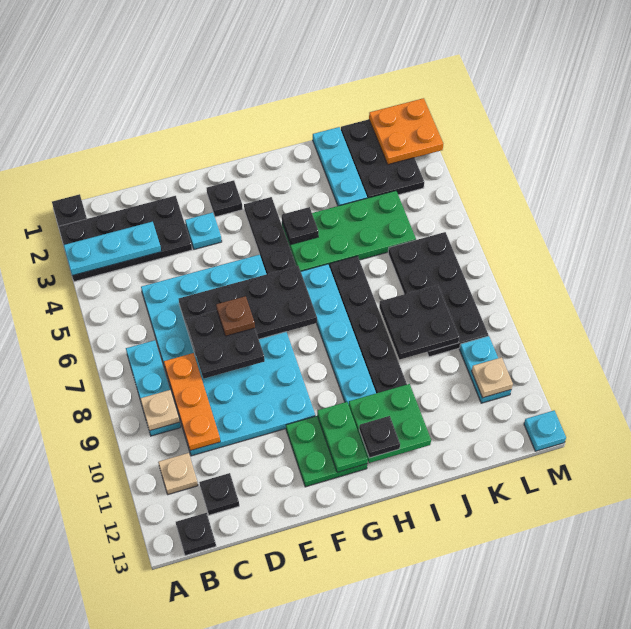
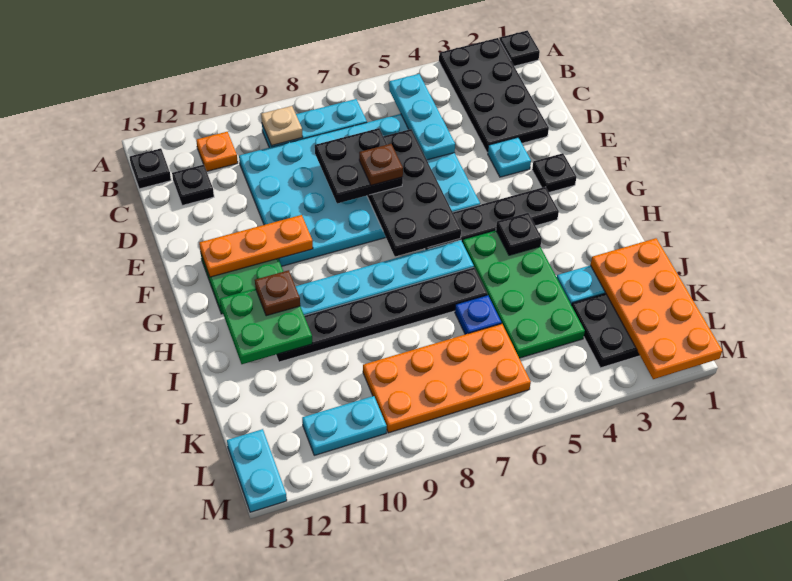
cyan 1x3 plate [64,222,161,276] -> cyan 1x3 plate moved to [389,74,455,160]
tan 1x1 plate [158,453,198,494] -> orange 1x1 plate [196,132,238,171]
orange 1x3 plate [164,353,220,451] -> orange 1x3 plate moved to [199,215,313,277]
green 1x2 plate [317,402,368,472] -> none
none -> brown 1x1 plate [255,270,300,316]
black 1x1 plate [359,416,400,458] -> none
none -> blue 1x1 plate [455,295,501,334]
black 2x2 plate [379,285,459,360] -> none
black 2x4 plate [388,232,488,357] -> orange 2x4 plate [363,324,531,433]
orange 2x2 plate [369,98,443,164] -> orange 2x4 plate [591,238,722,379]
tan 1x1 plate [472,357,513,398] -> none
cyan 1x1 plate [524,411,566,451] -> cyan 1x2 plate [227,429,287,512]

